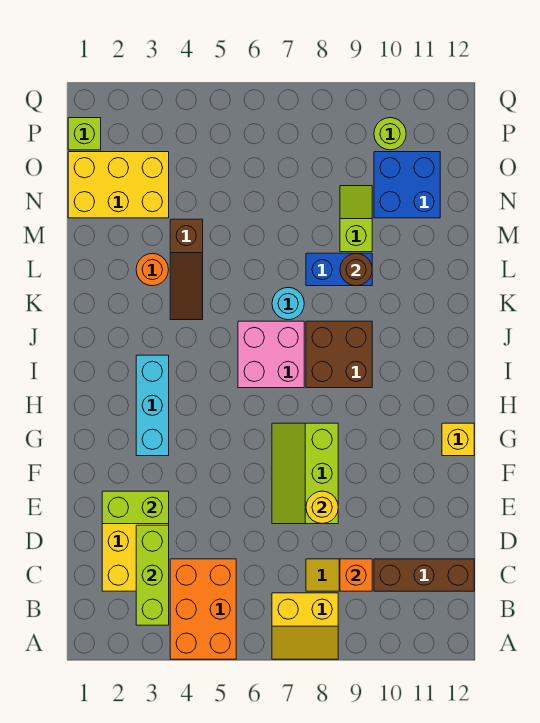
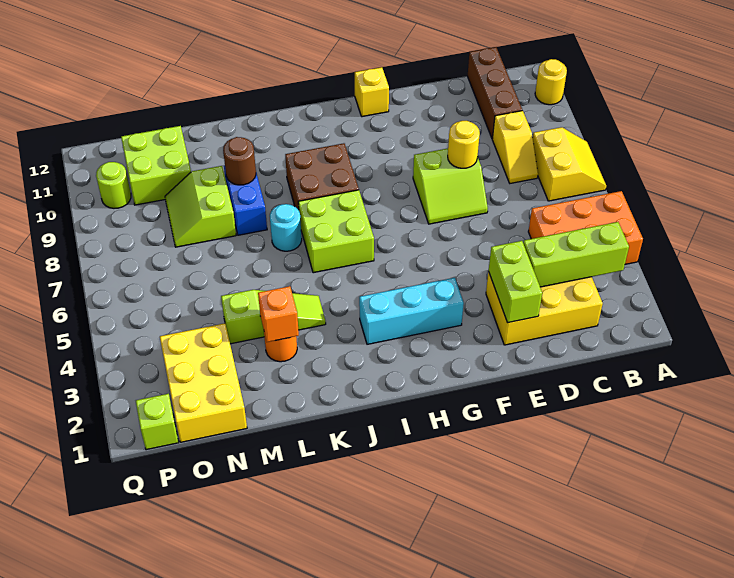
none -> yellow 1x1 round brick [535,59,567,105]
orange 1x1 brick [340,559,372,591] -> orange 1x1 brick moved to [258,286,299,342]
lime 2x3 slope [272,423,338,524] -> lime 2x2 slope [413,148,488,224]
pink 2x2 brick [238,321,304,388] -> lime 2x2 brick [298,190,374,273]
brown 1x3 slope [170,219,203,320] -> lime 1x3 slope [221,290,326,344]
lime 1x2 slope [340,186,372,252] -> lime 2x2 slope [165,166,236,247]
blue 2x2 brick [374,152,440,218] -> lime 2x2 brick [121,126,191,205]

